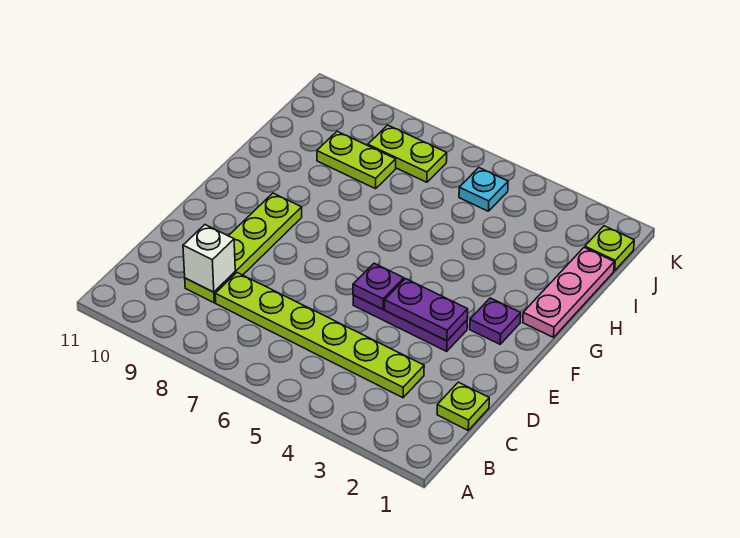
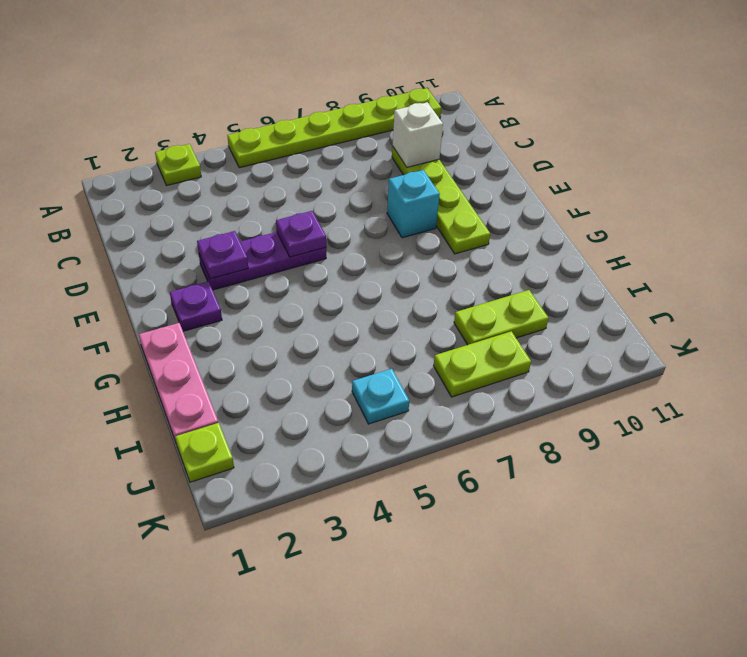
lime 1x1 plate [437,382,489,430] -> lime 1x1 plate moved to [155,144,201,185]
lime 1x6 plate [215,273,424,398] -> lime 1x6 plate moved to [227,88,441,168]
purple 1x2 plate [385,279,468,341] -> purple 1x1 plate [197,231,248,279]
none -> cyan 1x1 brick [387,170,440,238]

